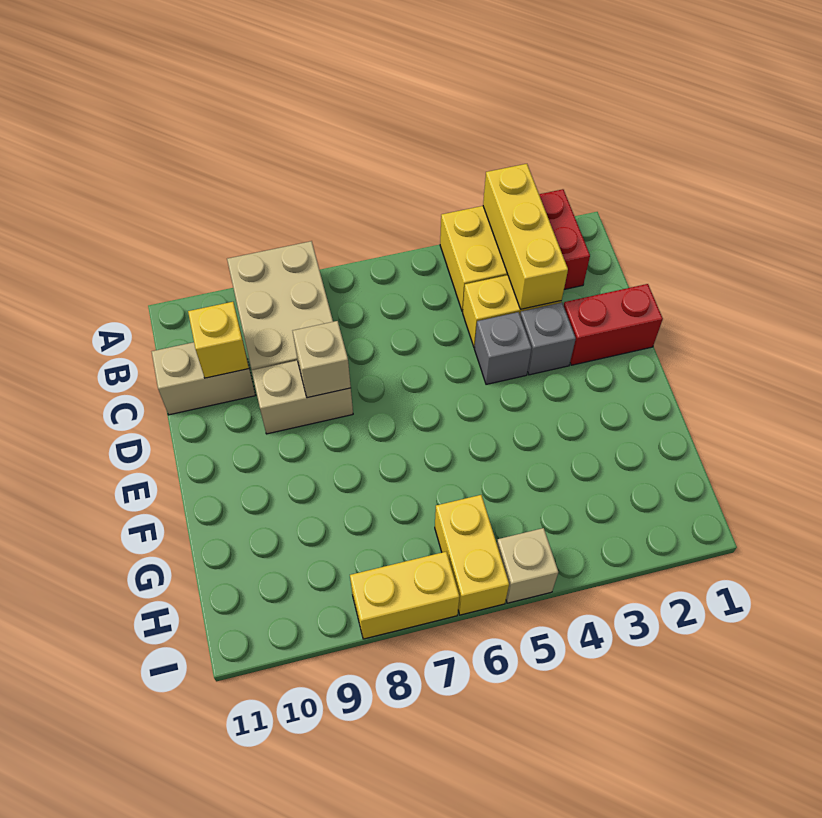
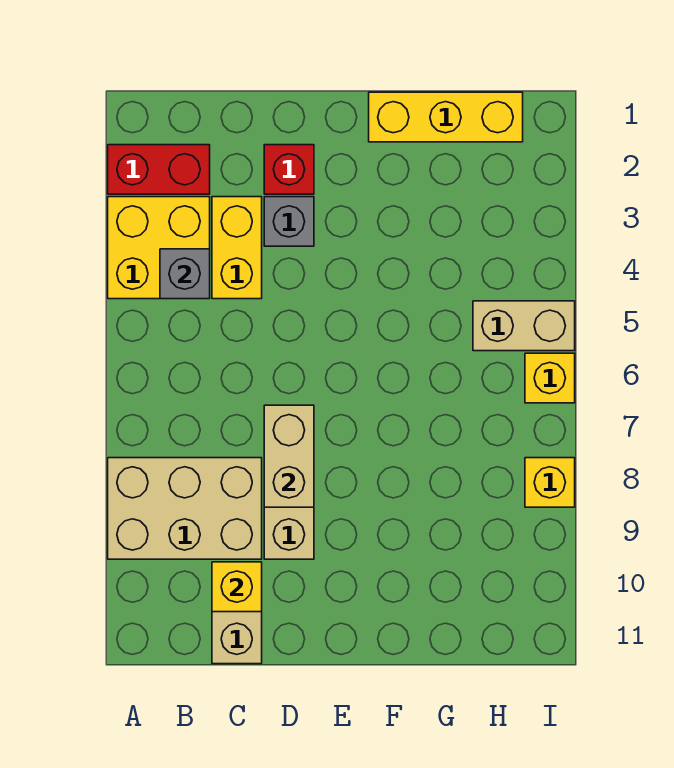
yellow 1x3 brick [483,164,568,309] -> yellow 1x3 brick moved to [369,92,523,142]
red 1x2 brick [564,284,663,365] -> red 1x1 brick [264,145,314,194]
grey 1x1 brick [474,312,532,384] -> grey 1x1 brick moved to [160,249,210,299]
tan 1x1 brick [293,321,351,398] -> tan 1x2 brick [264,405,314,507]
yellow 1x2 brick [435,495,509,615] -> yellow 1x1 brick [525,353,575,403]
tan 1x1 brick [497,528,558,603] -> tan 1x2 brick [473,301,575,351]
yellow 1x2 brick [350,552,459,639] -> yellow 1x1 brick [525,458,575,507]

